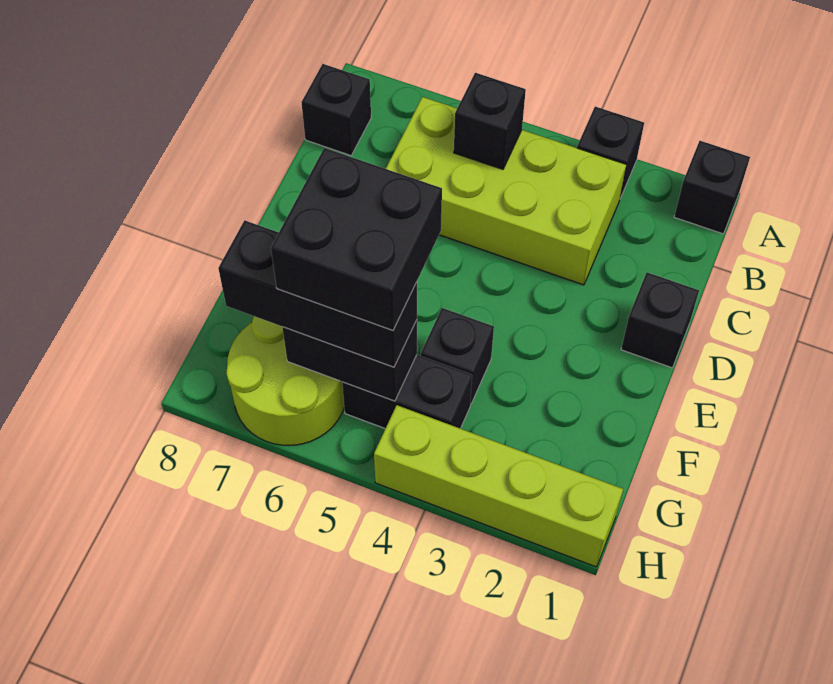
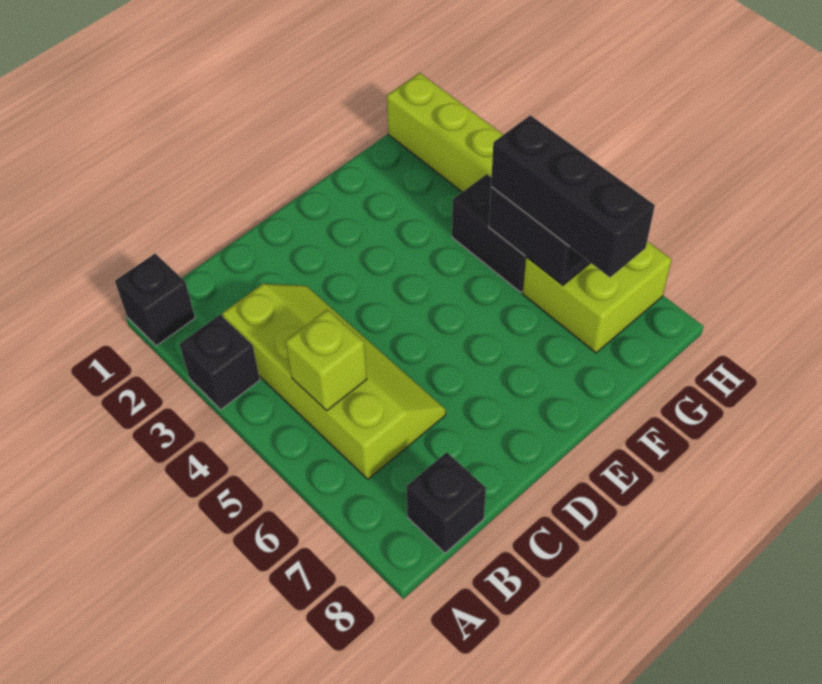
lime 2x4 brick [386,97,626,285] -> lime 2x4 slope [222,284,446,479]
black 1x1 brick [454,73,526,169] -> lime 1x1 brick [286,310,367,411]
black 1x1 brick [621,272,699,368] -> none
black 1x1 brick [421,308,494,404] -> none
black 2x2 brick [271,148,442,331] -> none
lime 2x2 round brick [226,316,344,445] -> lime 2x2 brick [523,241,672,353]

